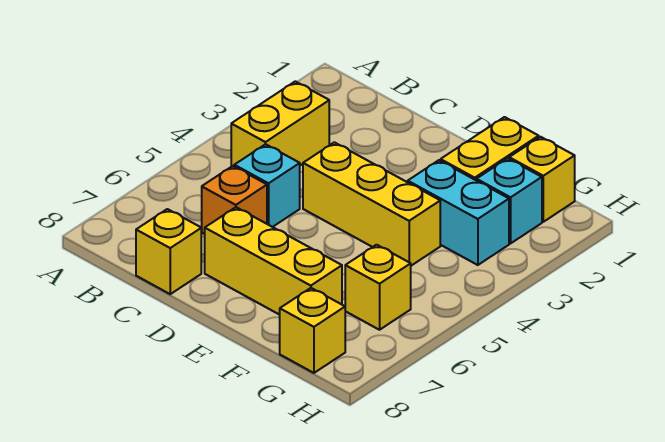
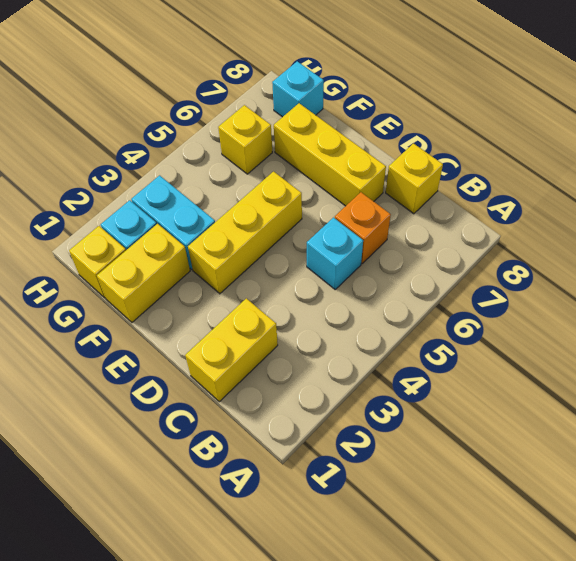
yellow 1x2 brick [231,81,329,167] -> yellow 1x2 brick moved to [185,298,278,402]
yellow 1x3 brick [303,142,440,266] -> yellow 1x3 brick turned to [188,172,302,294]
yellow 1x1 brick [280,288,345,373] -> cyan 1x1 brick [272,61,324,117]

